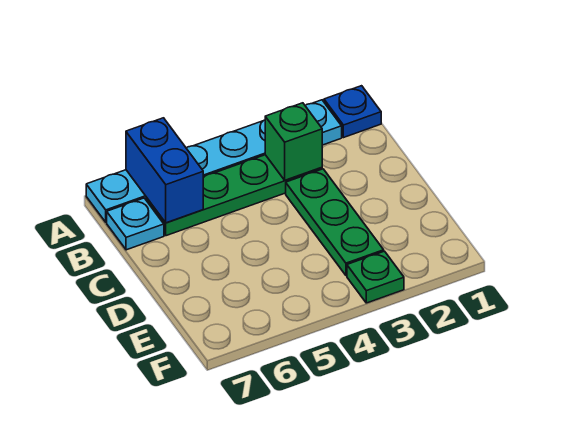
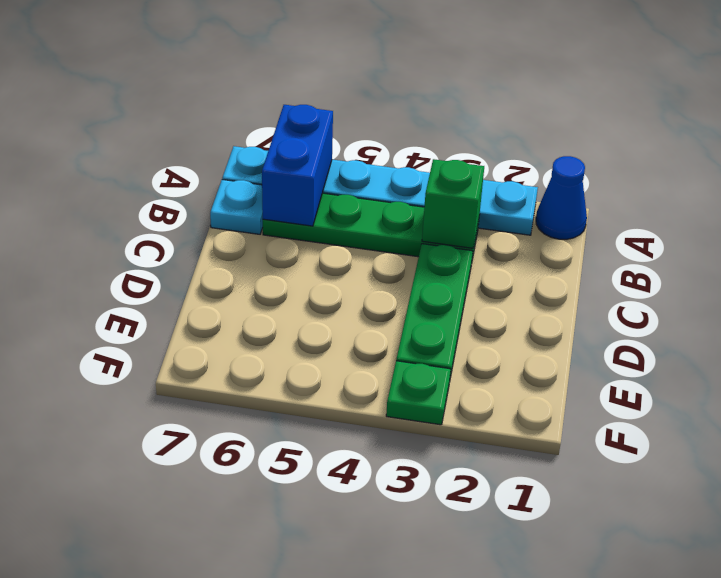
blue 1x1 plate [324,86,381,138] -> blue 1x1 cone [536,156,587,239]

